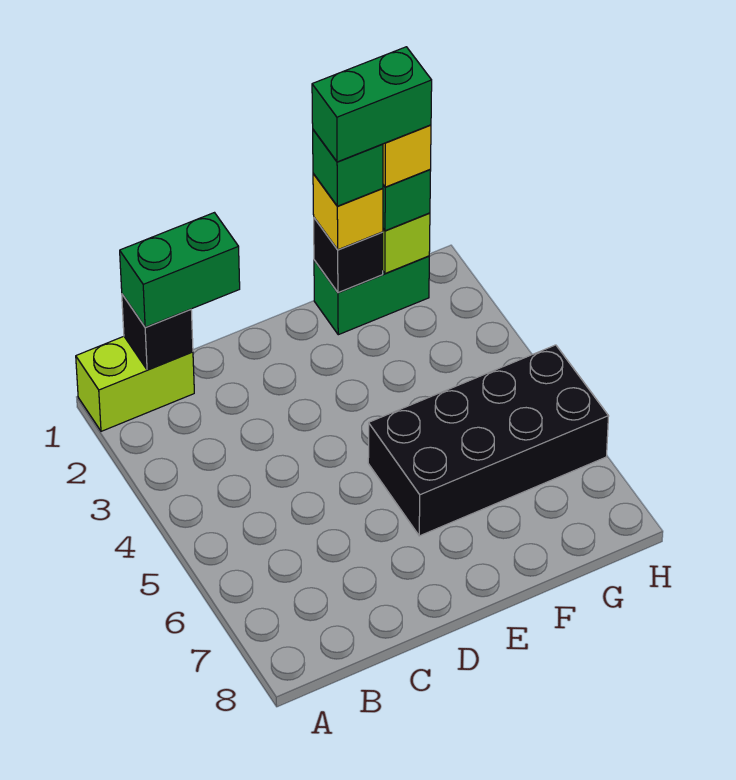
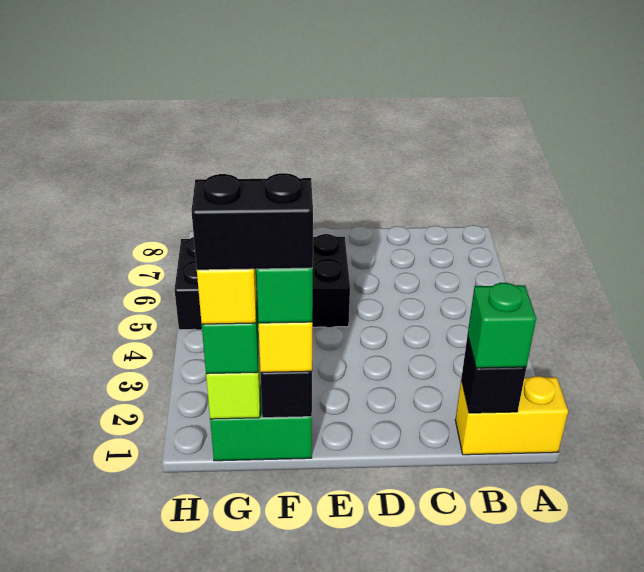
lime 1x2 brick [76,336,194,431] -> yellow 1x2 brick [455,376,568,455]
green 1x2 brick [120,213,240,327] -> green 1x1 brick [468,283,536,368]
green 1x2 brick [312,47,432,162] -> black 1x2 brick [191,173,313,270]

